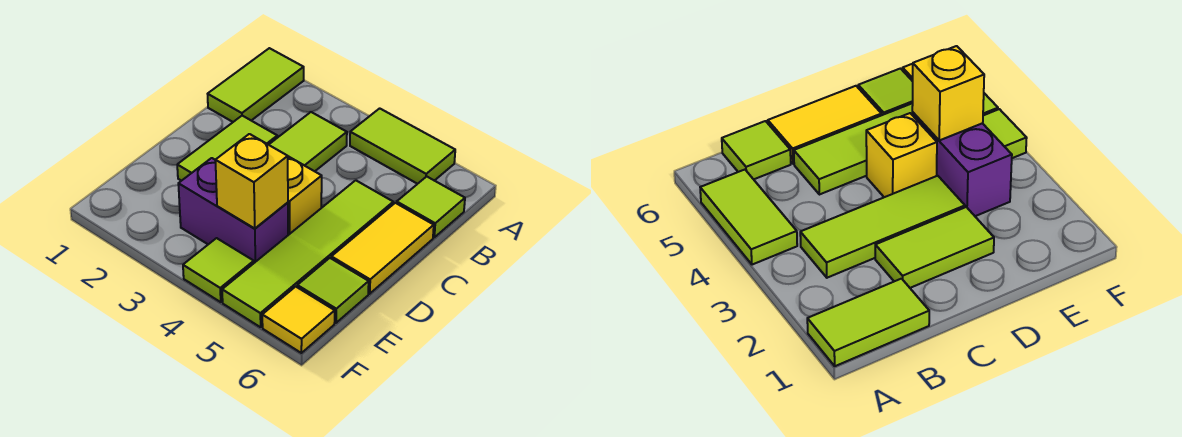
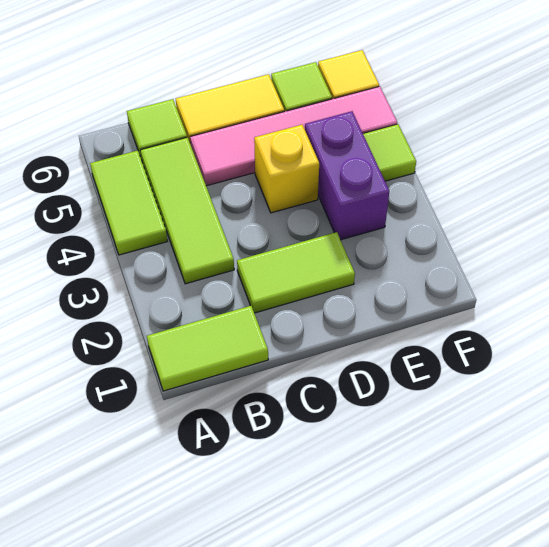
lime 1x3 tile [269,112,347,171] -> lime 1x3 tile turned to [141,137,234,284]
lime 1x4 tile [222,180,393,327] -> pink 1x4 tile [190,86,397,186]
yellow 1x1 brick [215,134,288,229] -> none

